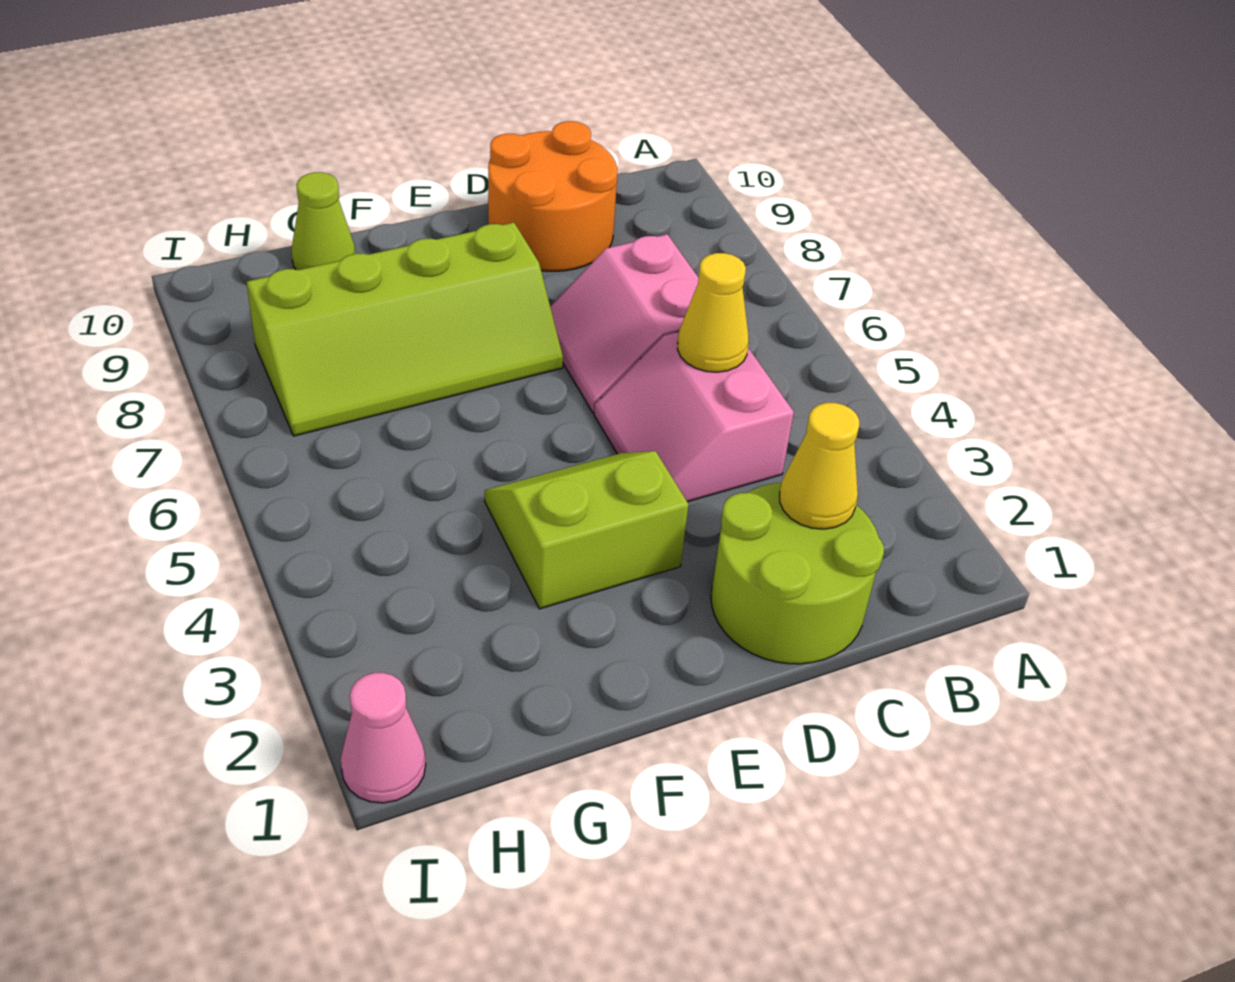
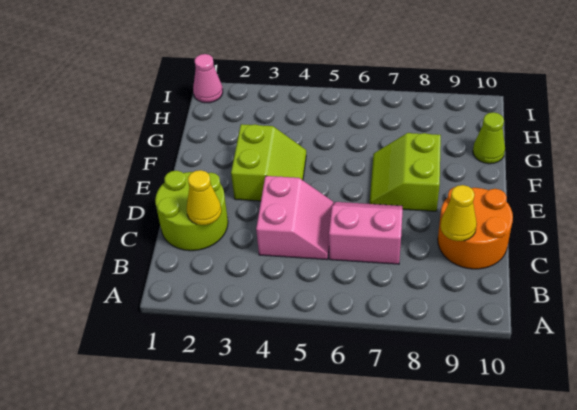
pink 2x2 slope [594,332,794,502] -> pink 2x2 slope turned to [256,176,334,260]
yellow 1x1 cone [678,253,749,372] -> yellow 1x1 cone moved to [441,185,477,241]
lime 2x4 slope [247,222,563,436] -> lime 2x2 slope [370,133,441,211]

